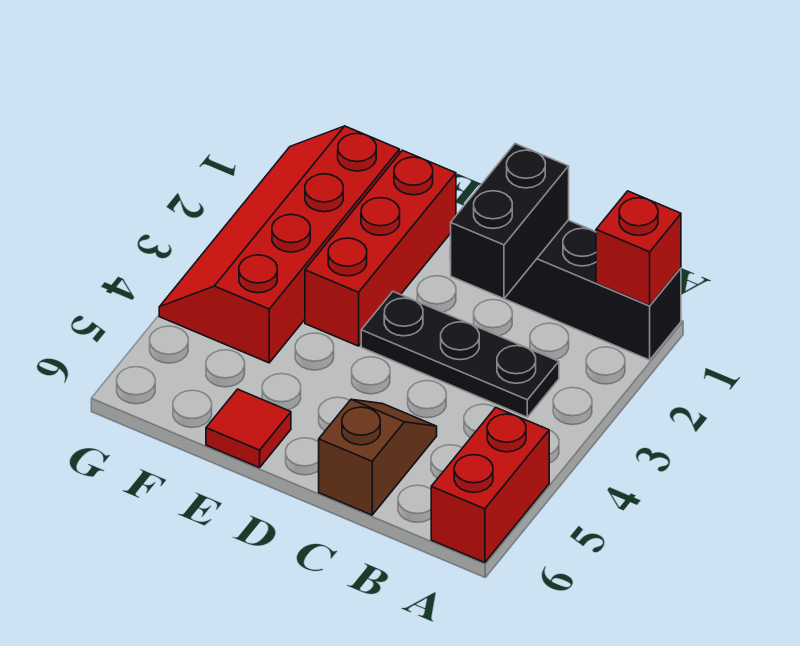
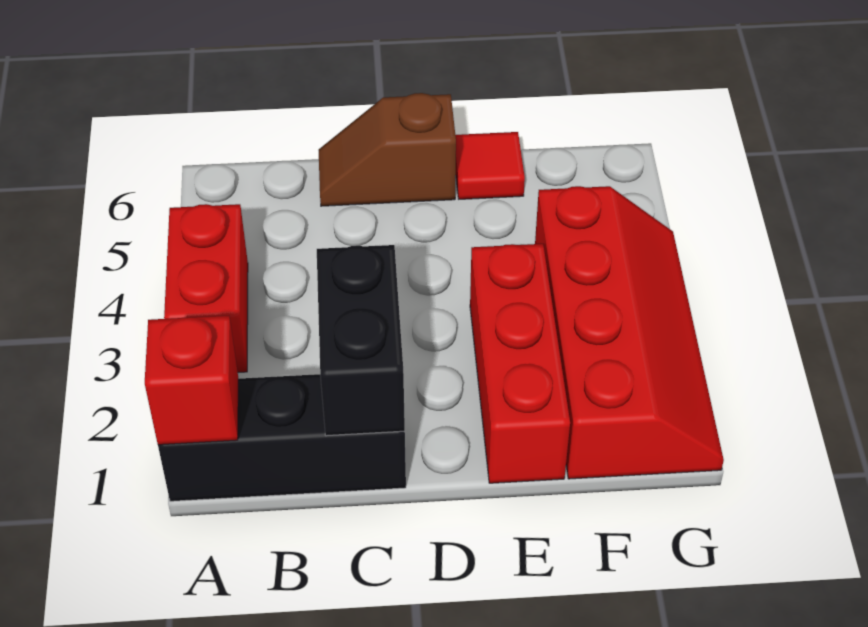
red 1x2 brick [431,407,549,563] -> red 1x2 brick moved to [164,204,248,372]
black 1x3 plate [361,292,559,417] -> none
brown 1x2 slope [319,399,437,515] -> brown 1x2 slope turned to [319,93,456,206]

